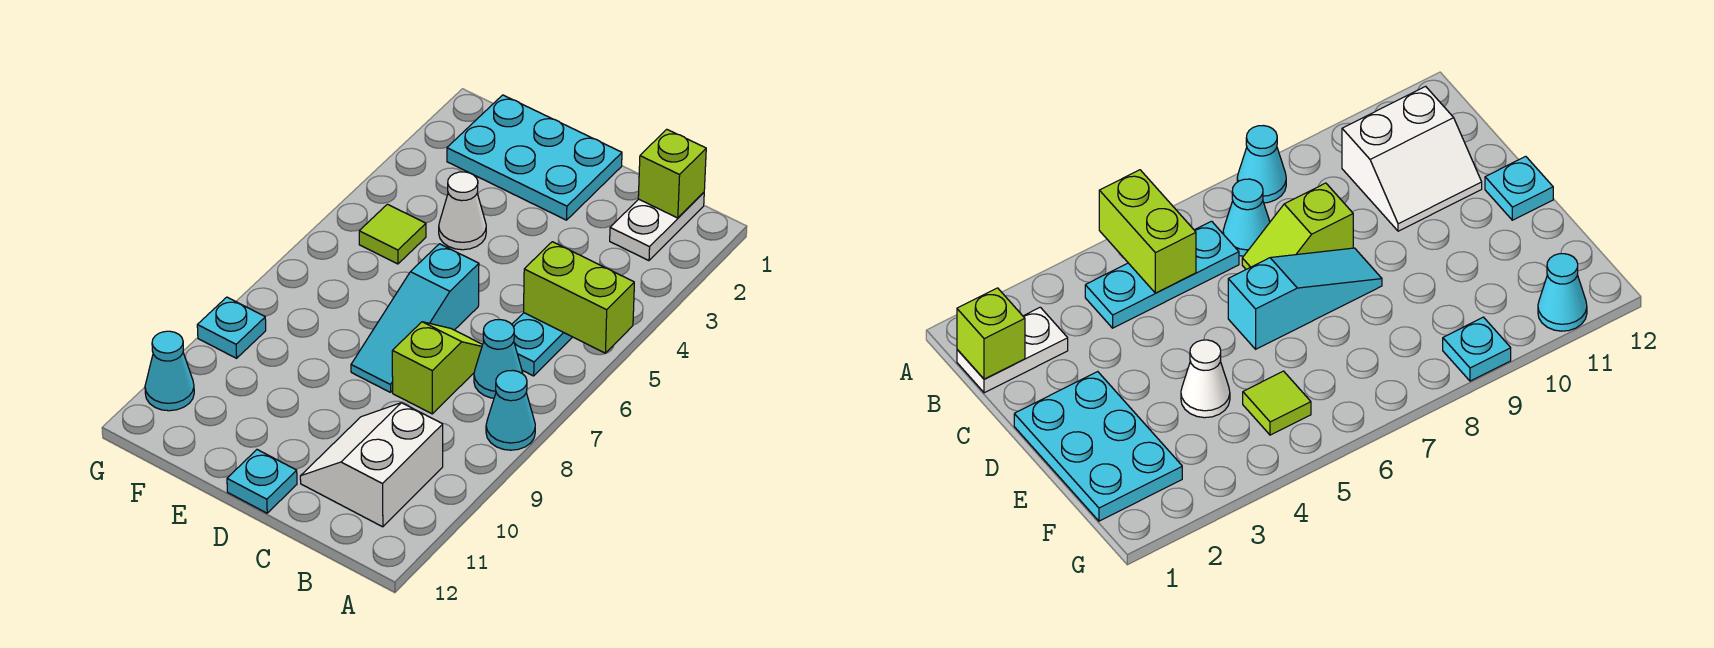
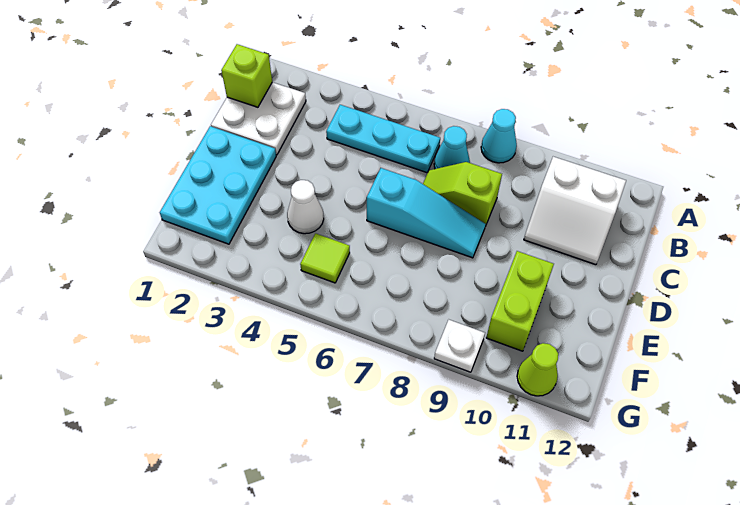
lime 1x2 brick [524,242,634,353] -> lime 1x2 brick moved to [486,251,554,351]
white 1x2 plate [610,193,704,261] -> white 2x2 plate [211,82,306,155]
cyan 1x1 plate [227,450,297,513] -> none
cyan 1x1 plate [197,297,266,358] -> white 1x1 plate [434,320,485,372]
cyan 1x1 cone [145,331,194,411] -> lime 1x1 cone [517,343,558,396]

